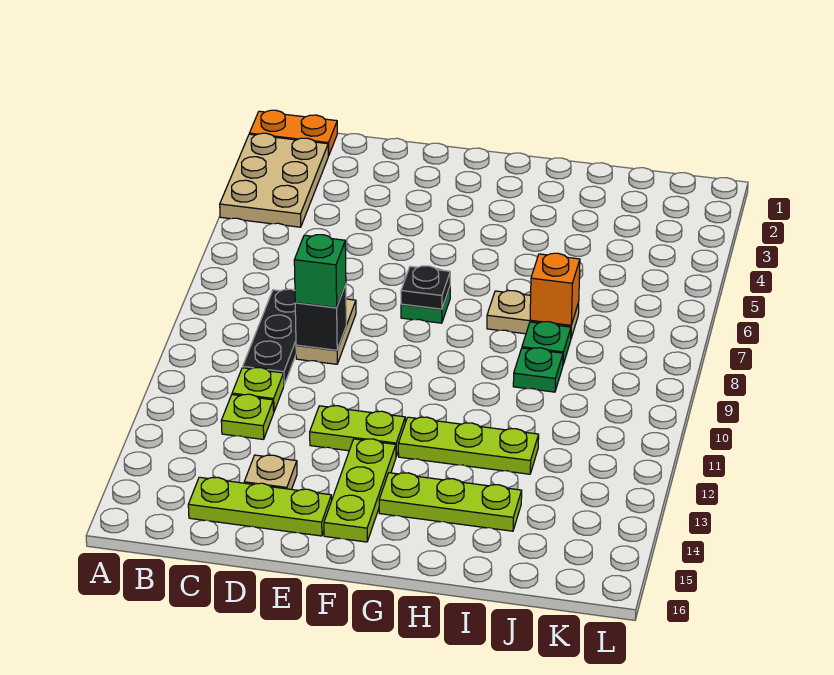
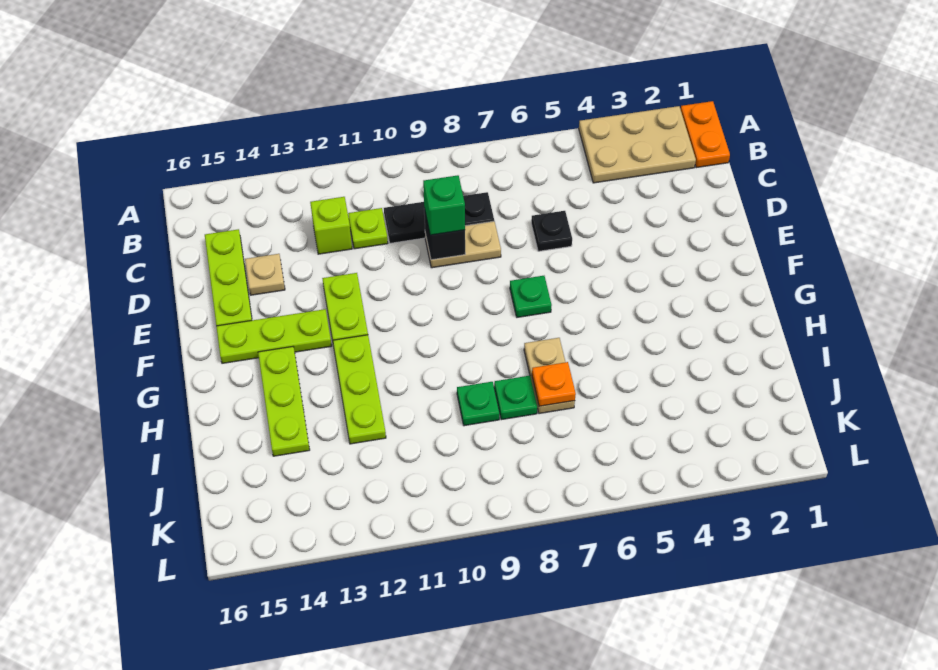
lime 1x1 plate [221,394,274,439] -> lime 1x1 brick [310,197,352,254]
black 1x1 plate [401,266,450,309] -> black 1x1 plate moved to [531,211,572,251]
orange 1x1 brick [530,253,580,325] -> orange 1x1 plate [532,362,576,406]

